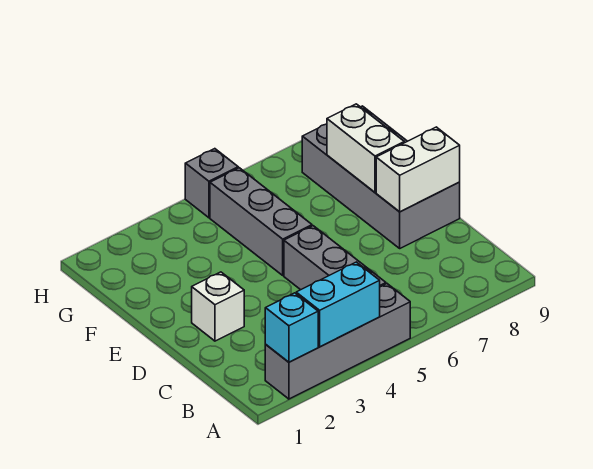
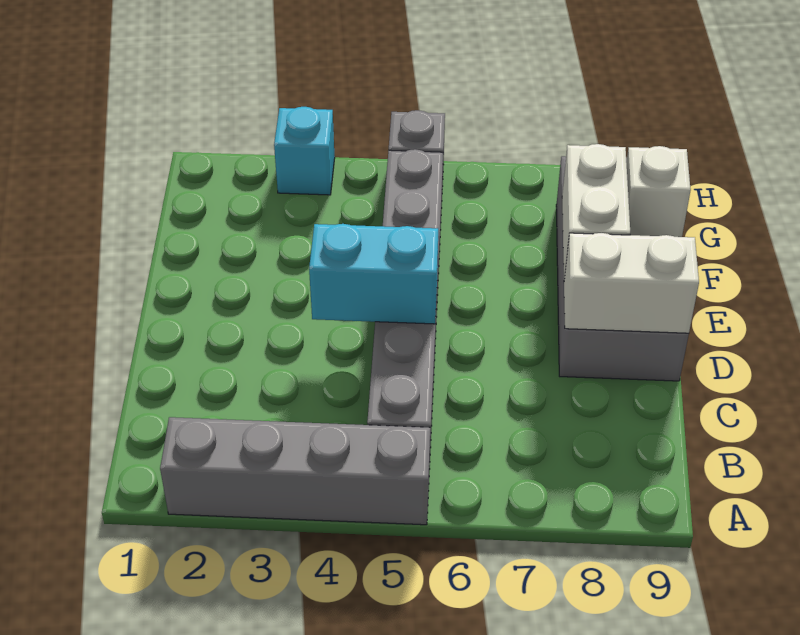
cyan 1x1 brick [265,293,318,362] -> cyan 1x1 brick moved to [274,107,335,195]
cyan 1x2 brick [296,262,380,347] -> cyan 1x2 brick moved to [309,224,438,324]
white 1x1 brick [192,272,244,341] -> white 1x1 brick moved to [626,146,691,237]

